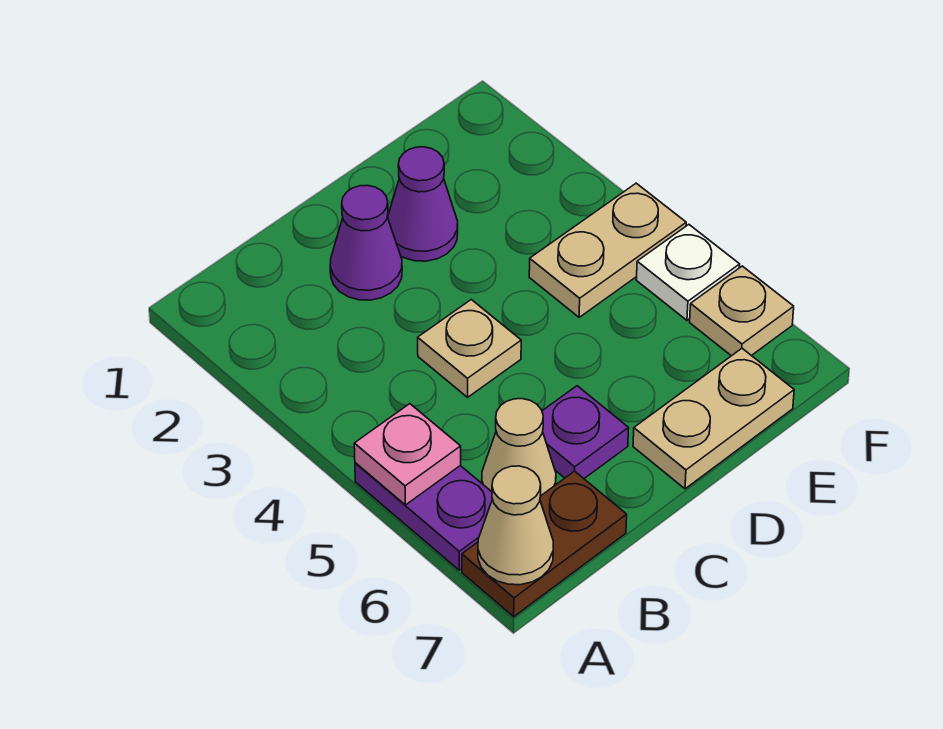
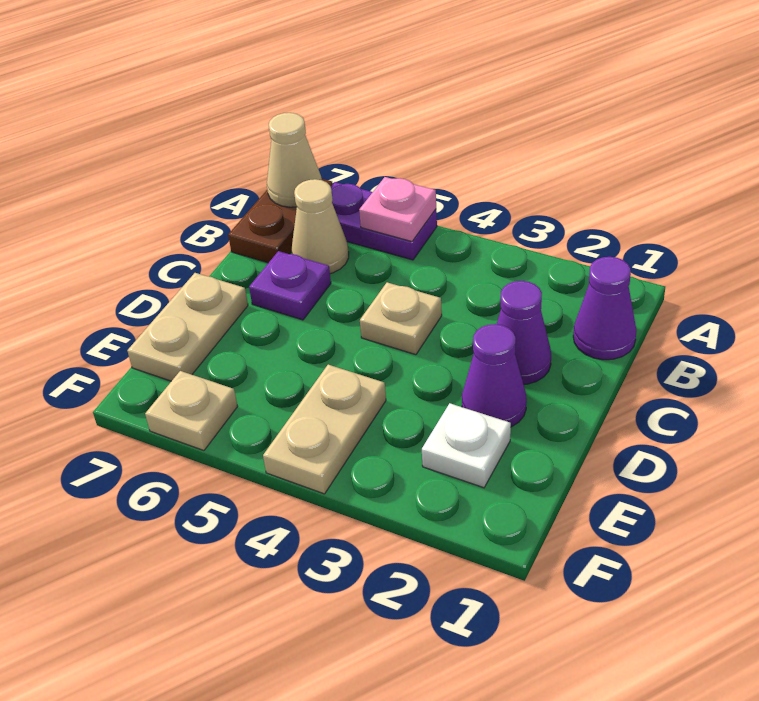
none -> purple 1x1 cone [573,257,637,360]
white 1x1 plate [636,225,740,320] -> white 1x1 plate moved to [422,403,511,488]

